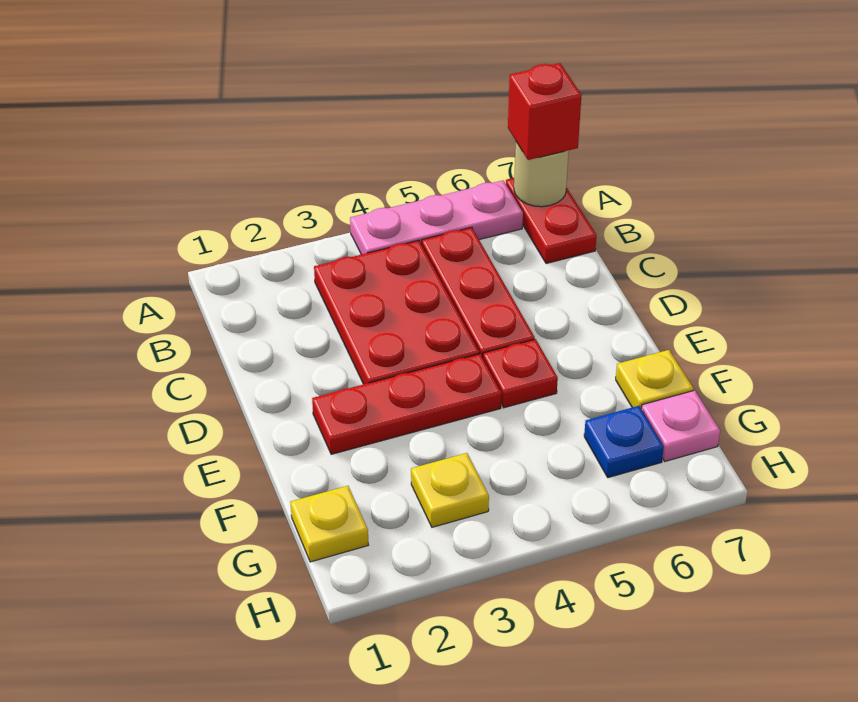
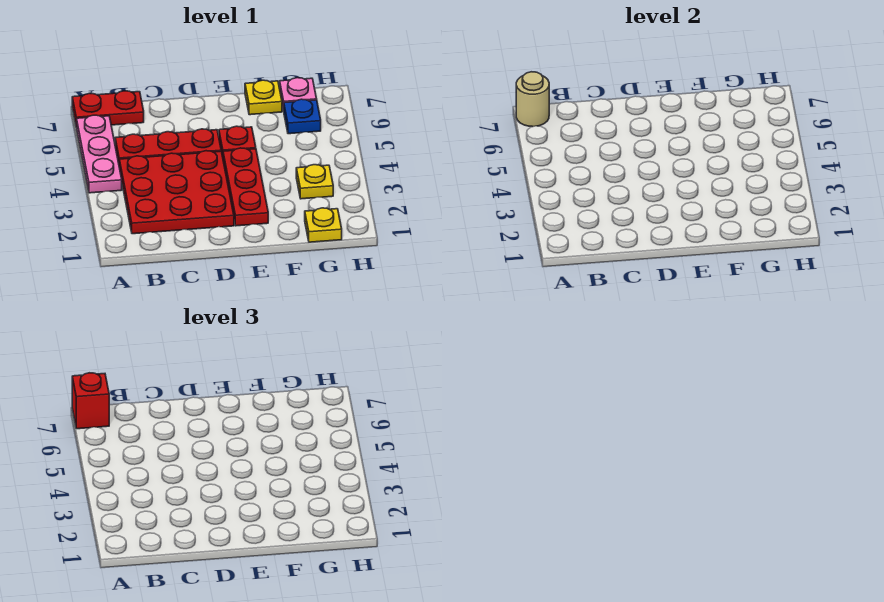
red 2x3 plate [314,240,479,384] -> red 3x3 plate [119,151,234,234]

